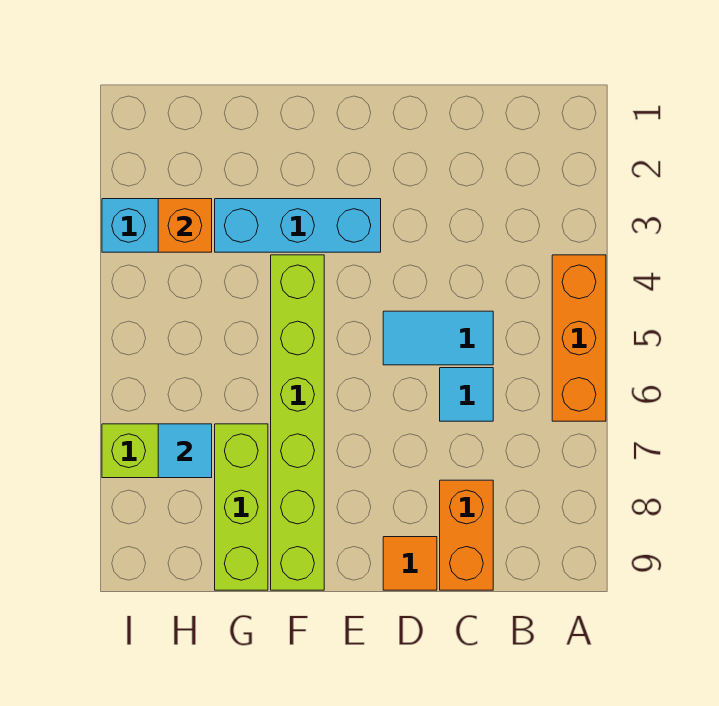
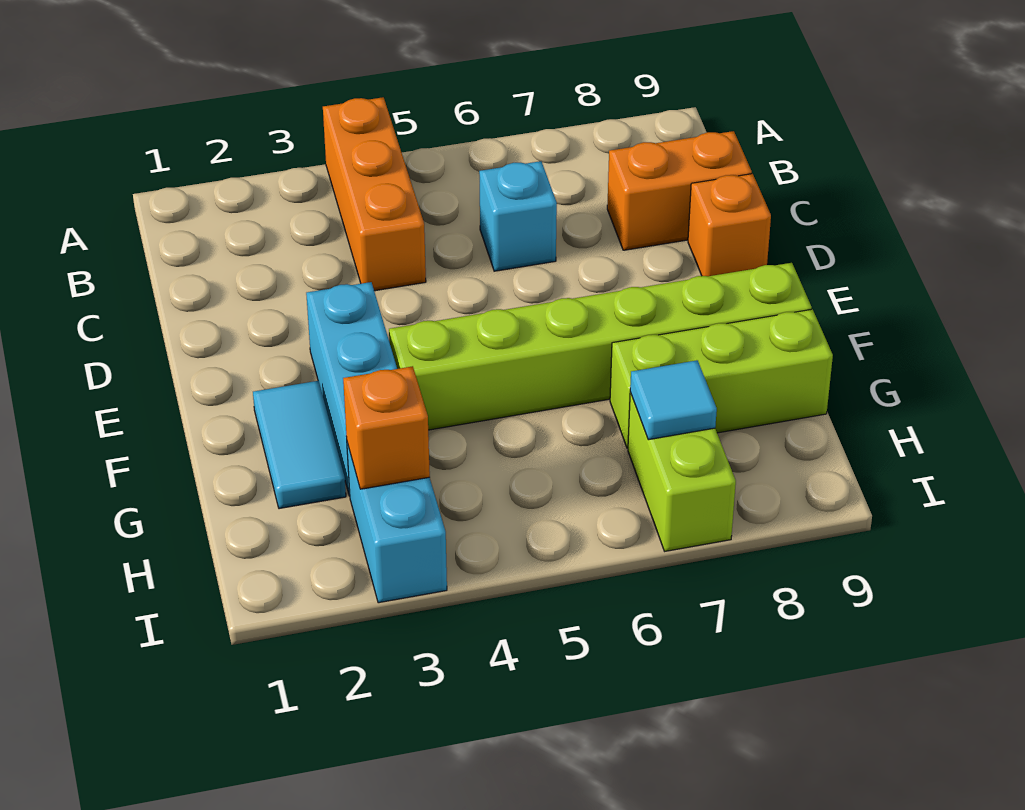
orange 1x3 brick [552,255,606,421] -> orange 1x3 brick turned to [323,97,426,291]
cyan 1x2 tile [383,311,493,365] -> cyan 1x2 tile moved to [253,381,346,509]
cyan 1x1 tile [440,368,493,421] -> cyan 1x1 brick [479,161,557,271]
orange 1x1 tile [383,537,437,590] -> orange 1x1 brick [688,174,771,276]

